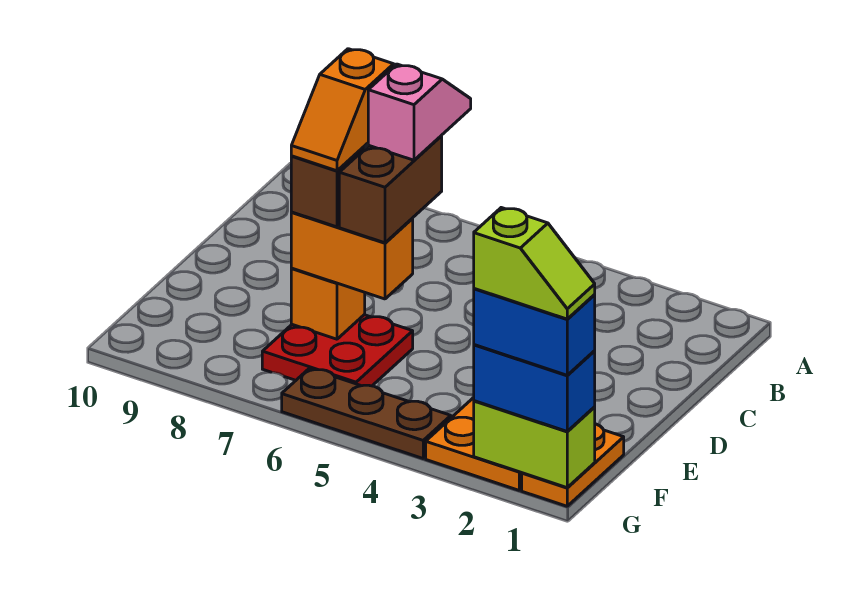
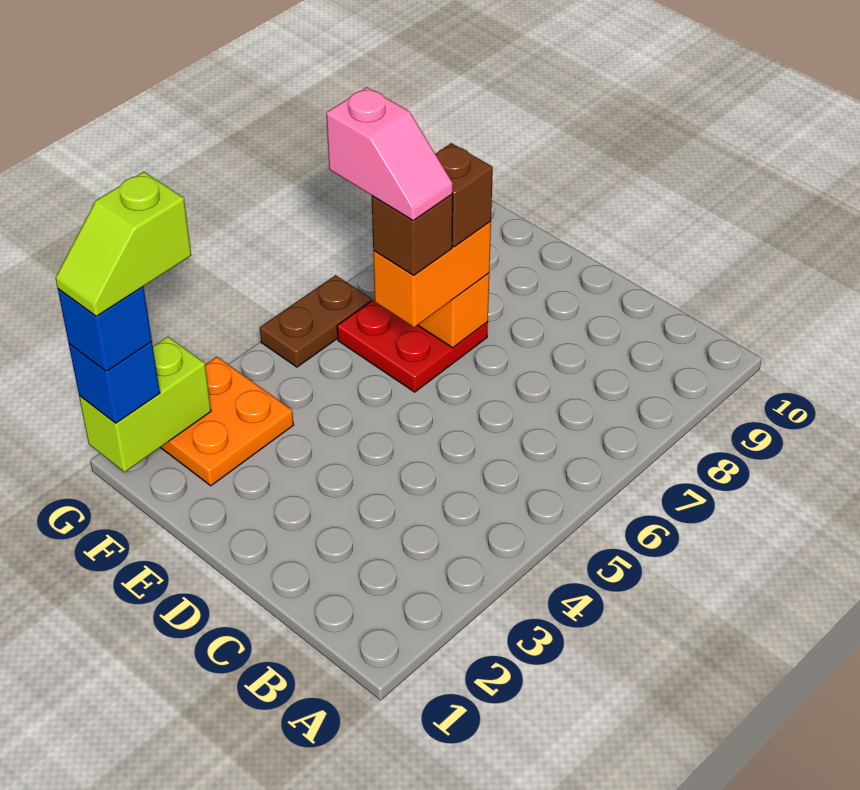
pink 1x2 slope [368,64,471,160] -> pink 1x2 slope moved to [326,87,453,220]
brown 1x2 brick [339,136,442,243] -> brown 1x1 brick [372,195,453,275]
orange 1x2 slope [291,49,394,171] -> none
orange 1x2 plate [522,424,624,506] -> none
blue 1x2 brick [474,345,595,431] -> blue 1x1 brick [69,342,160,423]
blue 1x2 brick [474,289,595,375] -> blue 1x1 brick [58,287,152,371]
brown 1x3 plate [282,369,451,458] -> brown 1x2 plate [260,275,372,367]

